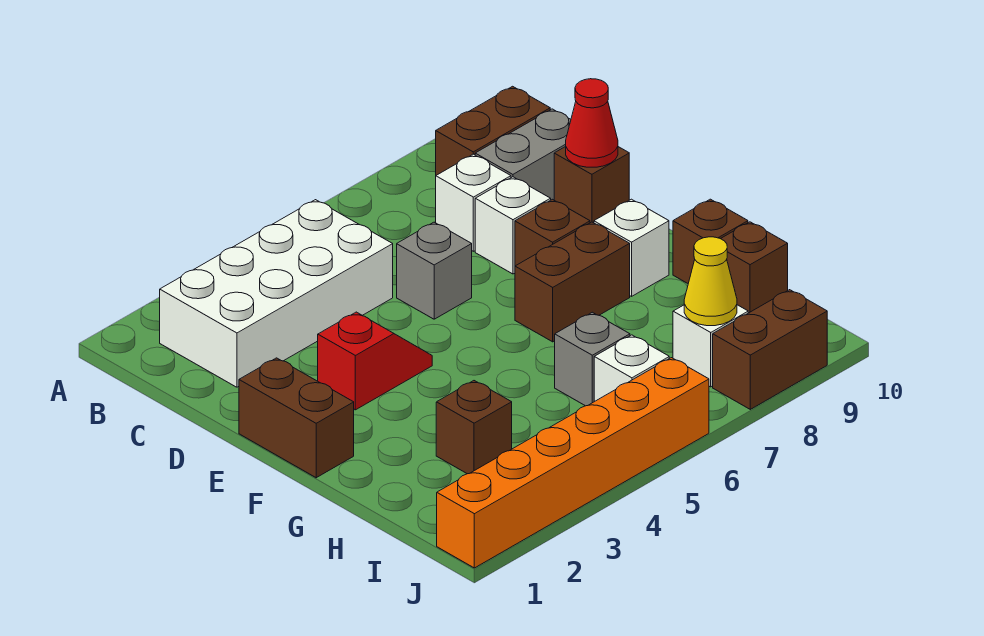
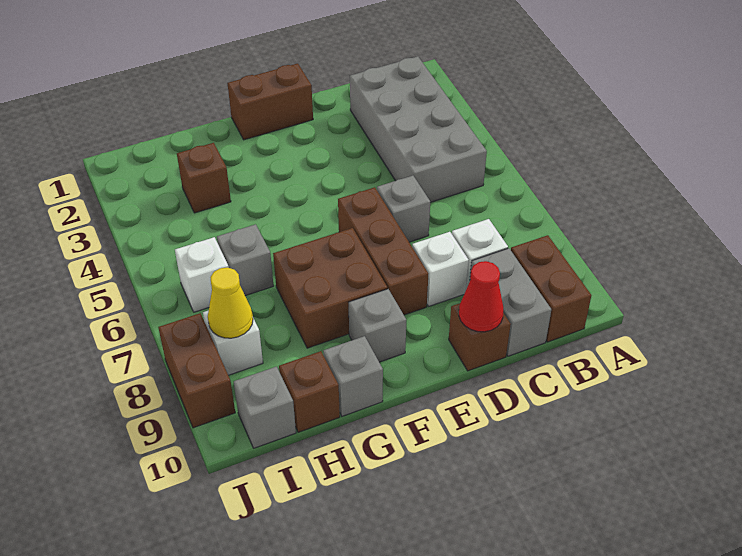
white 2x4 brick [160,200,393,387] -> grey 2x4 brick [350,56,487,202]
red 1x2 slope [318,312,432,410] -> none
brown 1x1 brick [515,199,590,266] -> brown 1x3 brick [338,187,428,315]
brown 1x2 brick [515,222,630,342] -> brown 2x2 brick [273,228,387,348]
white 1x1 brick [594,199,669,296] -> grey 1x1 brick [349,289,406,362]
brown 1x1 brick [673,199,748,283] -> grey 1x1 brick [323,336,383,416]
none -> grey 1x1 brick [234,367,296,448]
orange 1x6 brick [437,358,709,568] -> none

